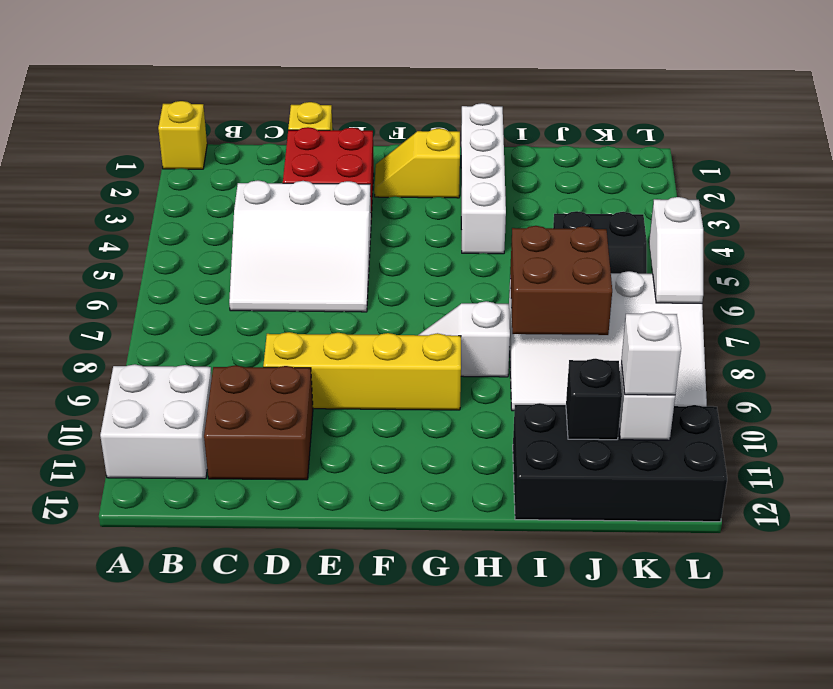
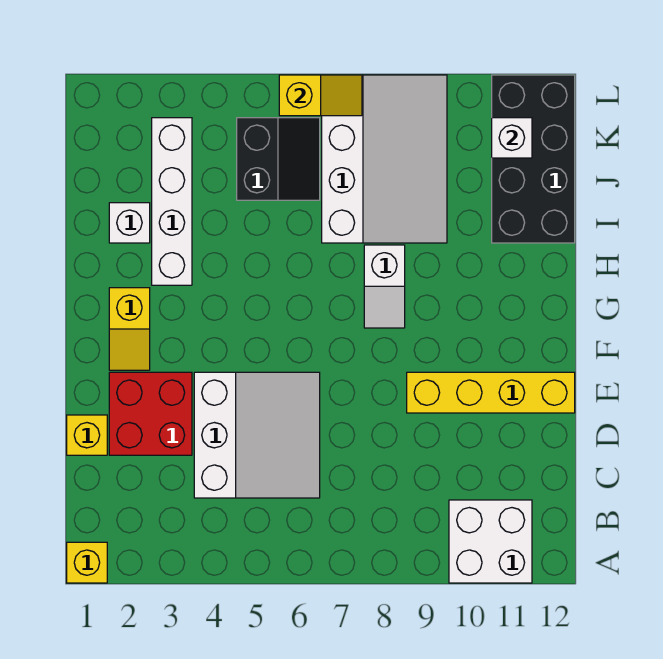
brown 2x2 brick [204,365,313,480] -> none
yellow 1x4 brick [263,332,461,410] -> yellow 1x4 brick turned to [407,372,575,413]
white 1x4 brick [461,103,506,254] -> white 1x4 brick turned to [152,118,192,285]
brown 2x2 brick [510,226,612,335] -> none
black 1x1 brick [566,359,622,440] -> none
white 1x1 brick [621,312,681,395] -> white 1x1 brick moved to [109,203,150,243]
white 1x2 slope [649,197,703,303] -> yellow 1x2 slope [279,75,362,116]

